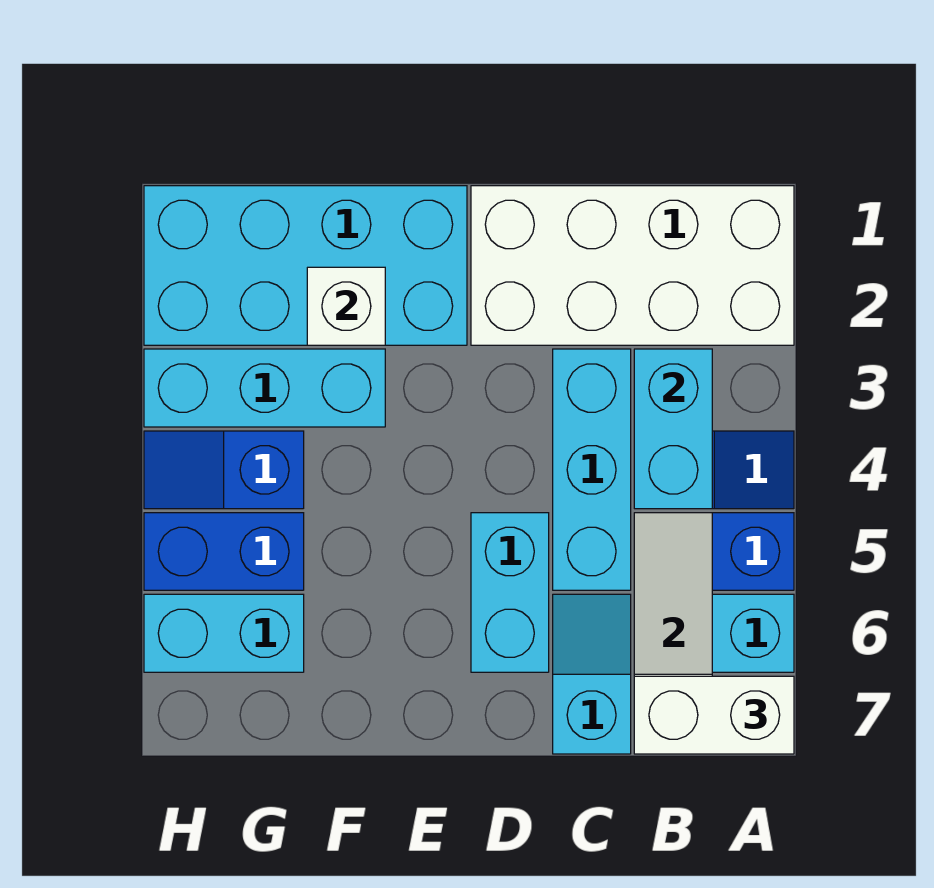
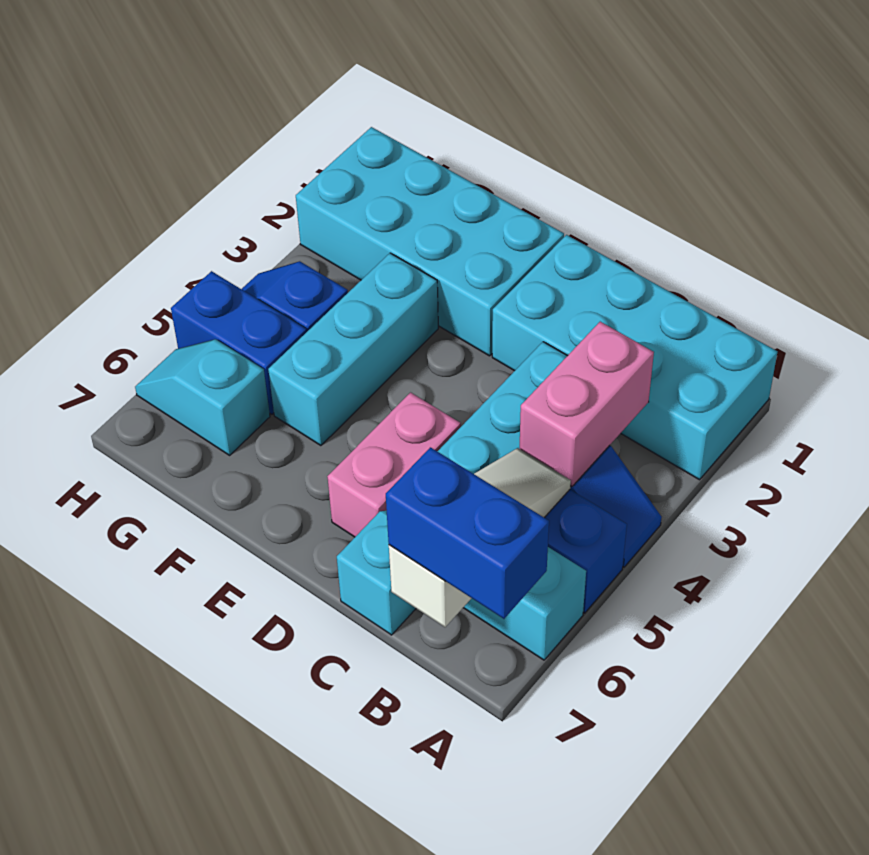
white 2x4 brick [471,186,794,345] -> cyan 2x4 brick [492,235,777,480]
white 1x2 brick [634,676,794,754] -> blue 1x2 brick [386,447,549,619]
cyan 1x2 brick [634,349,712,509] -> pink 1x2 brick [520,322,654,487]
cyan 1x2 brick [471,513,549,672] -> pink 1x2 brick [327,393,461,537]
white 1x1 brick [307,267,385,345] -> none
cyan 1x3 brick [144,349,385,427] -> cyan 1x3 brick turned to [268,253,438,446]
cyan 1x2 brick [144,594,304,672] -> cyan 1x2 slope [135,339,270,455]

